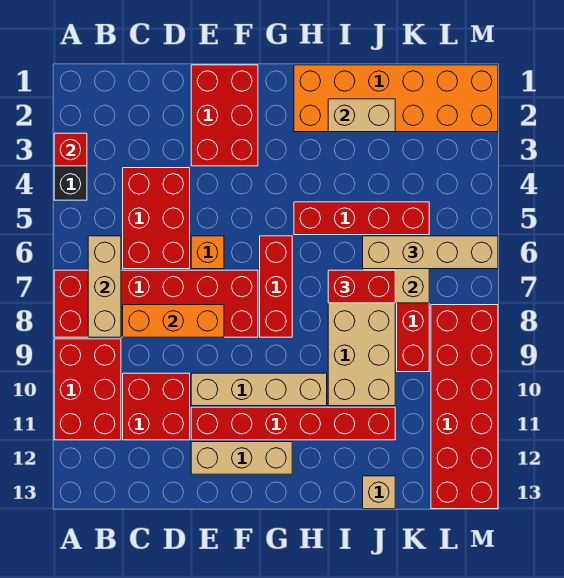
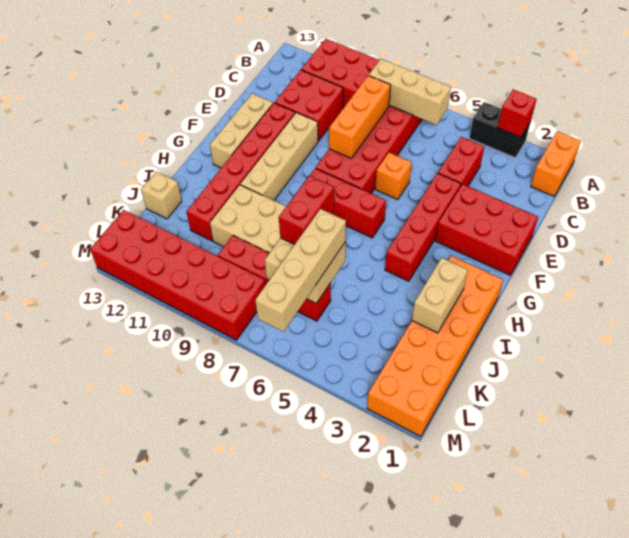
none -> orange 1x2 brick [531,131,581,196]
red 2x3 brick [123,168,190,269] -> red 1x2 brick [438,137,484,186]
red 1x4 brick [294,202,429,235] -> red 1x4 brick moved to [385,173,461,281]

